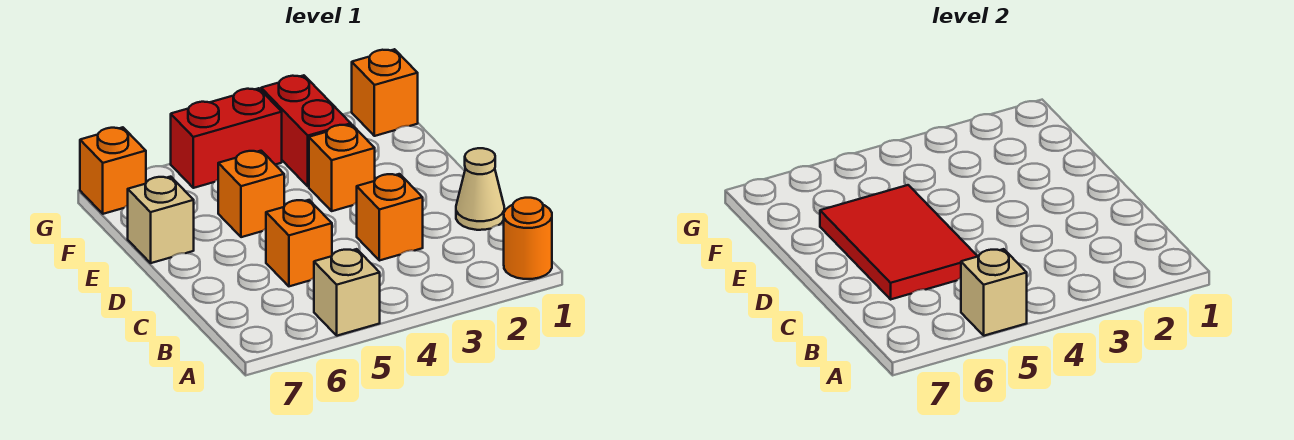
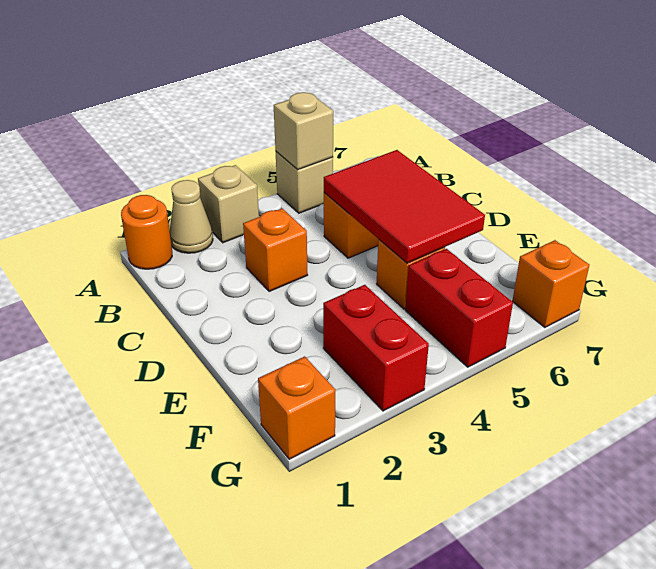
tan 1x1 cone [456,148,504,230] -> tan 1x1 cone moved to [170,180,213,253]
orange 1x1 brick [309,125,375,211] -> none
tan 1x1 brick [128,177,194,263] -> tan 1x1 brick moved to [198,165,259,243]
red 1x2 brick [171,88,282,188] -> red 1x2 brick turned to [405,249,513,367]

